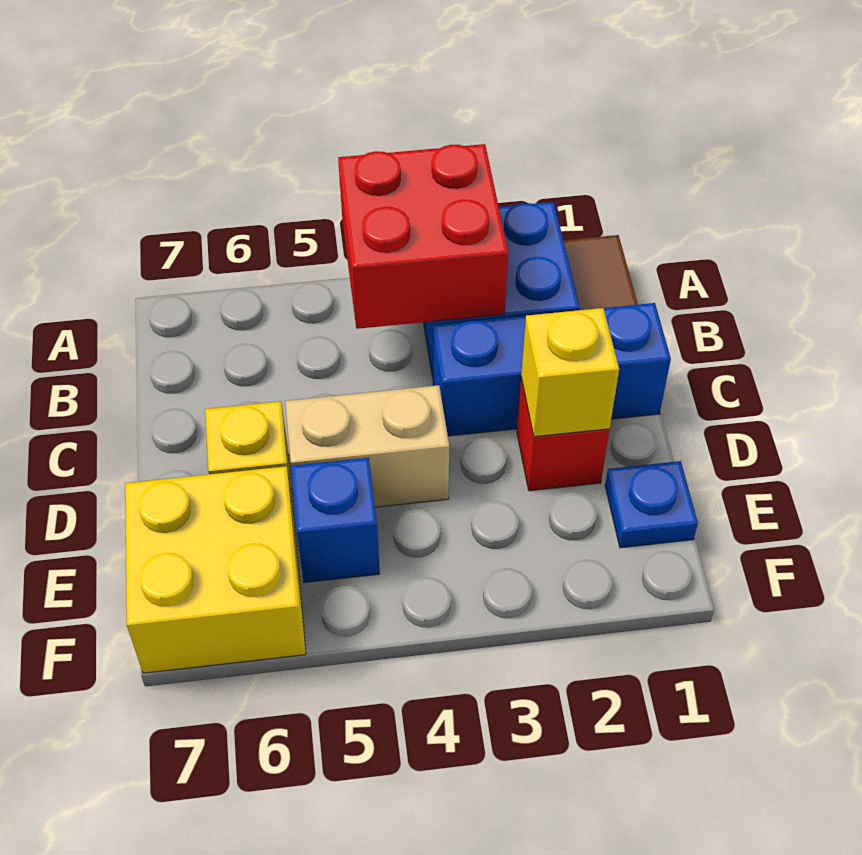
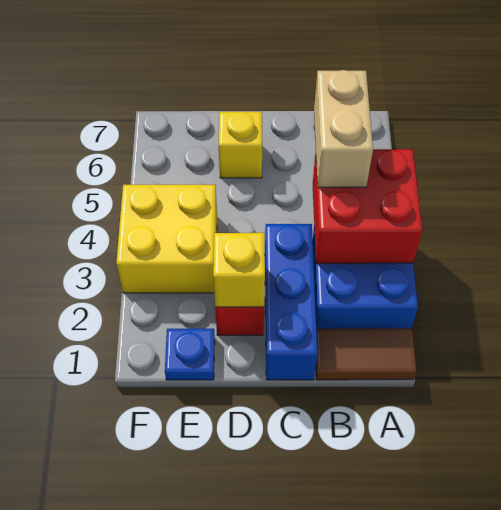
tan 1x2 brick [285,385,449,507] -> tan 1x2 brick moved to [314,70,373,187]
blue 1x1 brick [291,458,380,583] -> none
yellow 2x2 brick [125,466,306,673] -> yellow 2x2 brick moved to [116,185,217,293]

